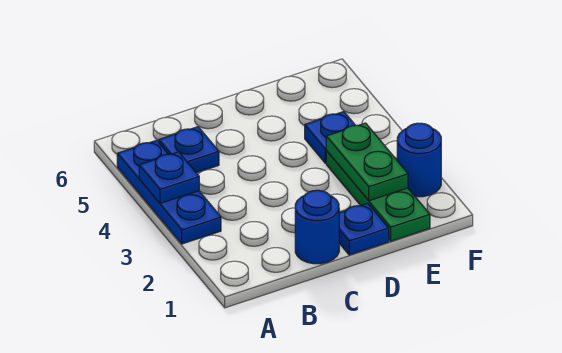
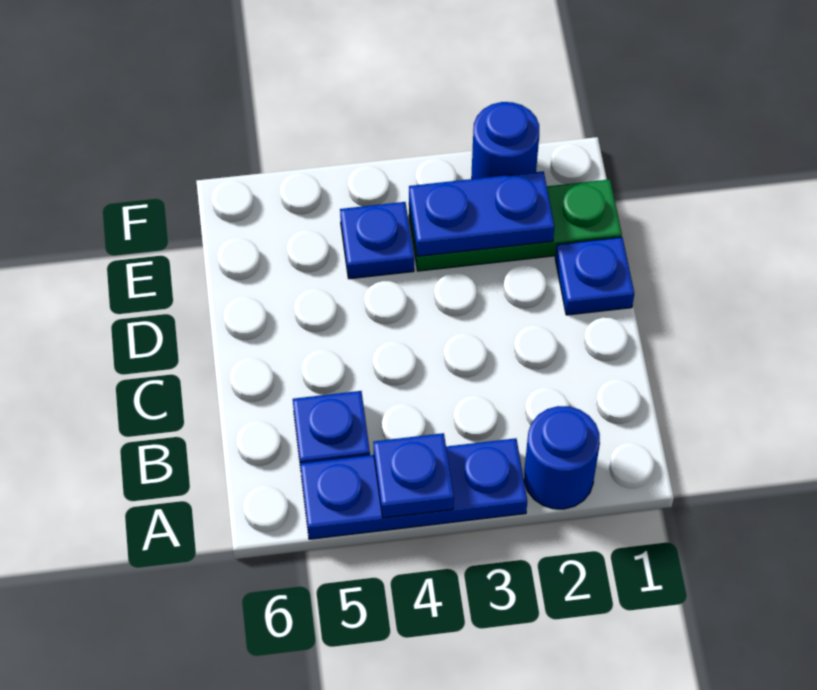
blue 1x1 round brick [295,190,339,264] -> blue 1x1 round brick moved to [524,406,600,509]
green 1x2 plate [326,123,408,201] -> blue 1x2 plate [409,171,554,256]

